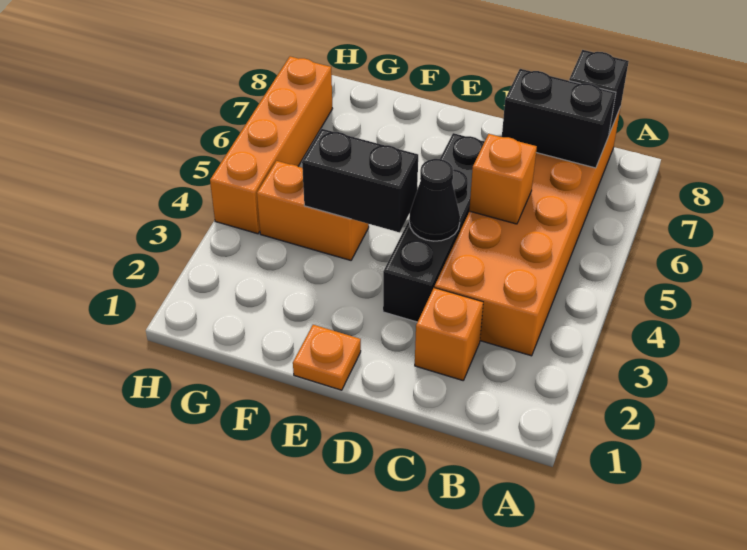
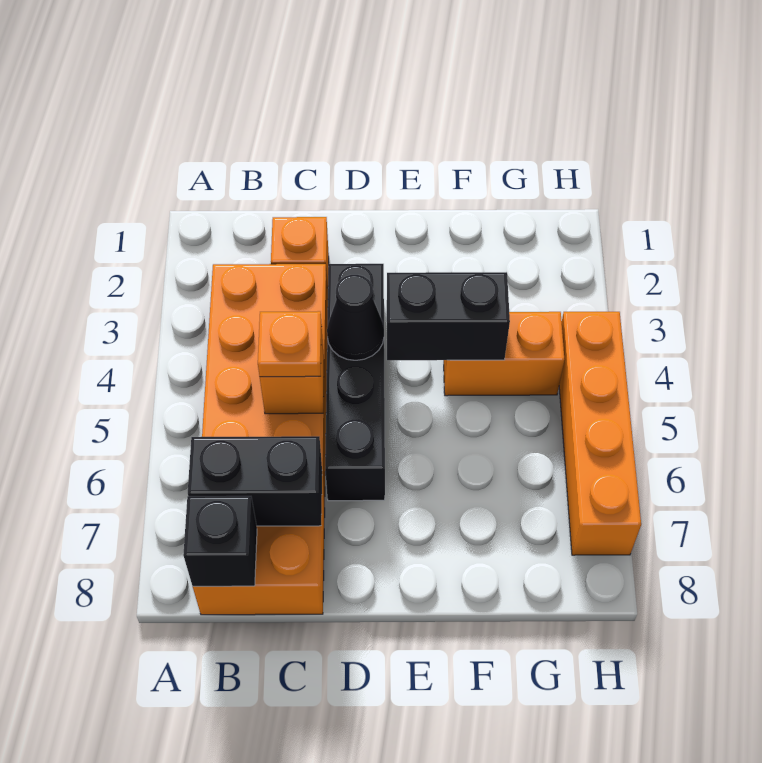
orange 1x1 plate [293,325,361,390] -> orange 1x1 plate moved to [258,311,322,377]

